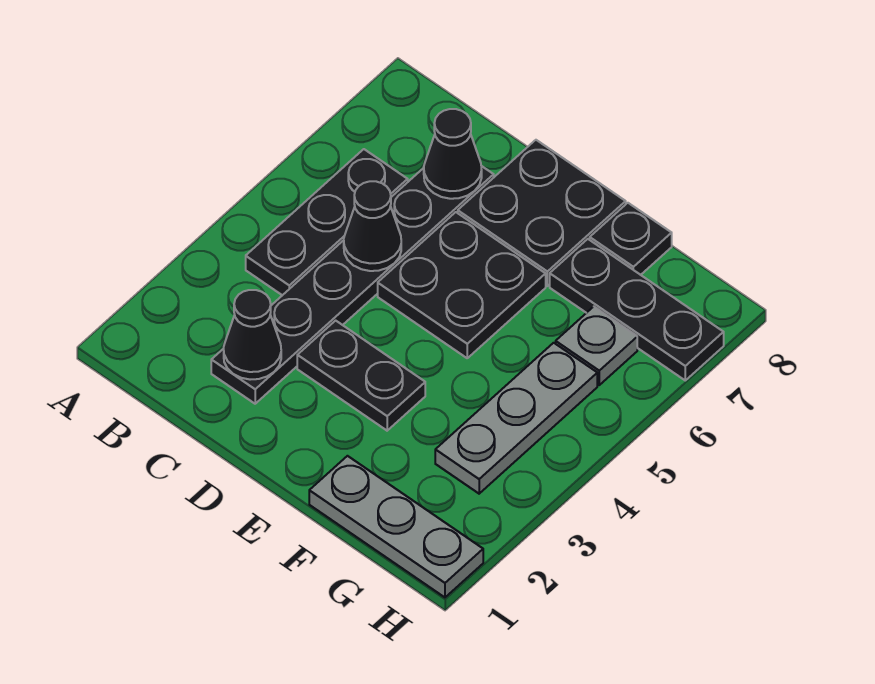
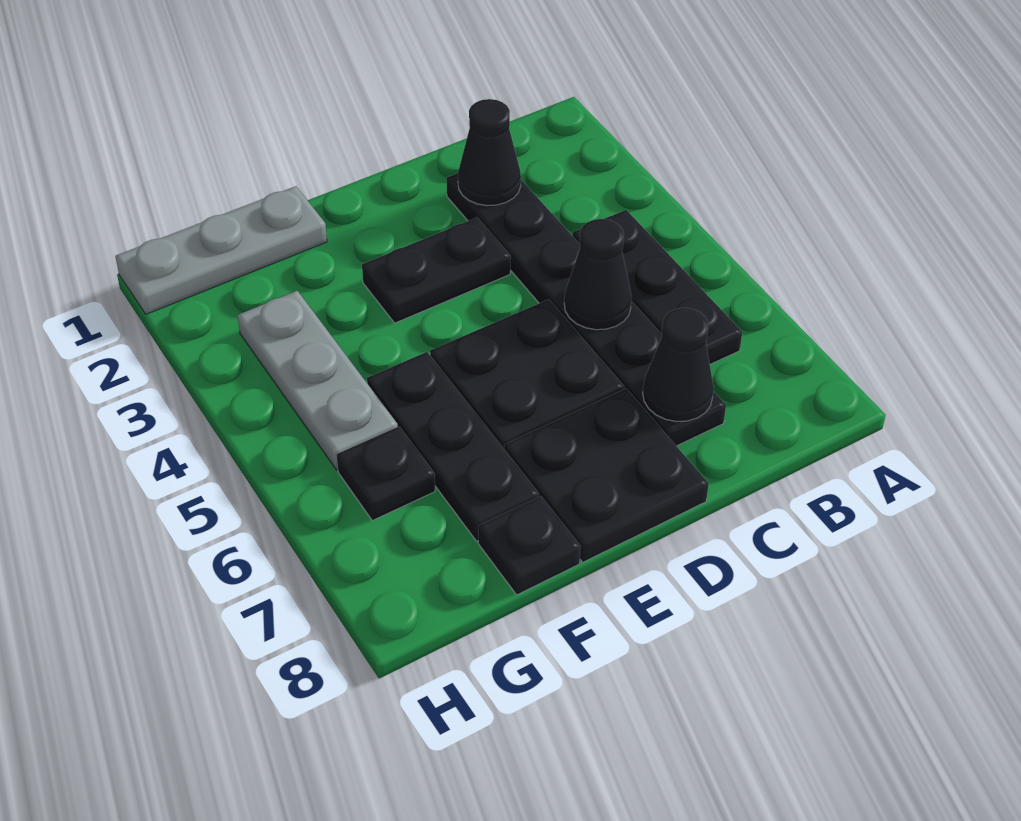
black 1x3 plate [550,239,724,380] -> black 1x3 plate turned to [367,352,539,541]
grey 1x1 plate [556,307,637,385] -> black 1x1 plate [337,427,435,520]

